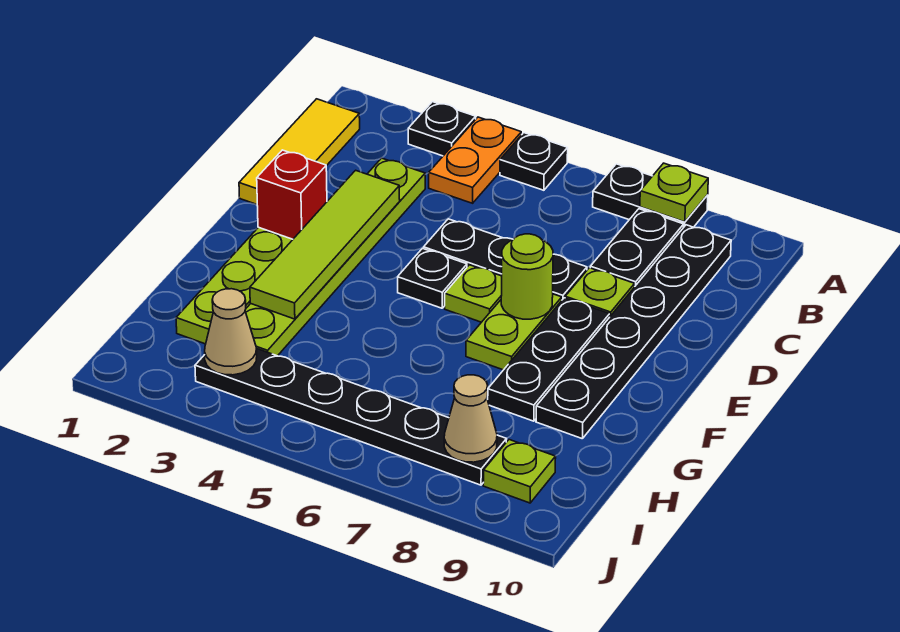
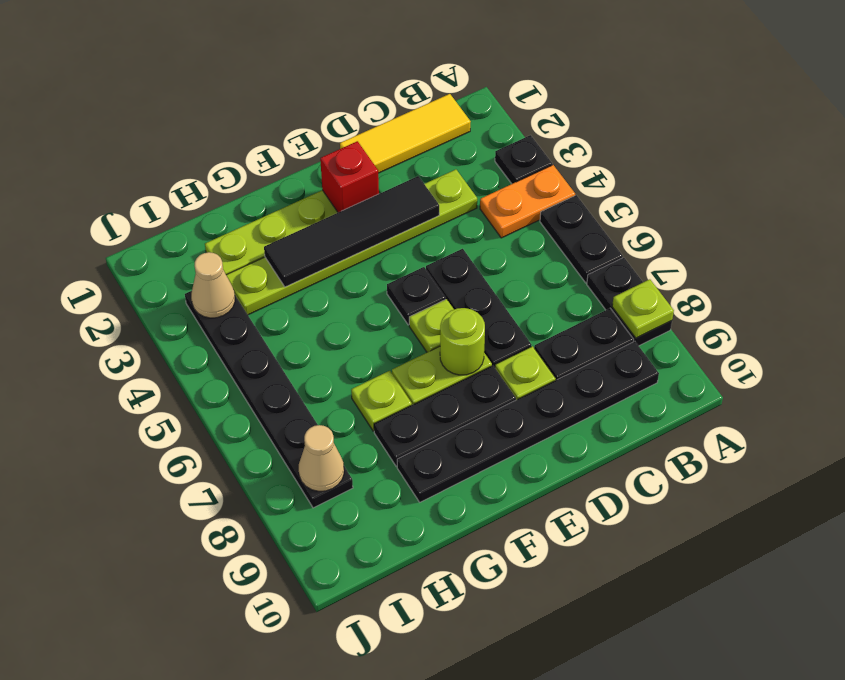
black 1x1 plate [500,133,568,190] -> black 1x2 plate [540,195,623,283]
lime 1x4 tile [250,170,400,319] -> black 1x4 tile [264,176,439,287]
lime 1x1 plate [483,440,556,503] -> lime 1x1 plate moved to [351,371,412,431]

